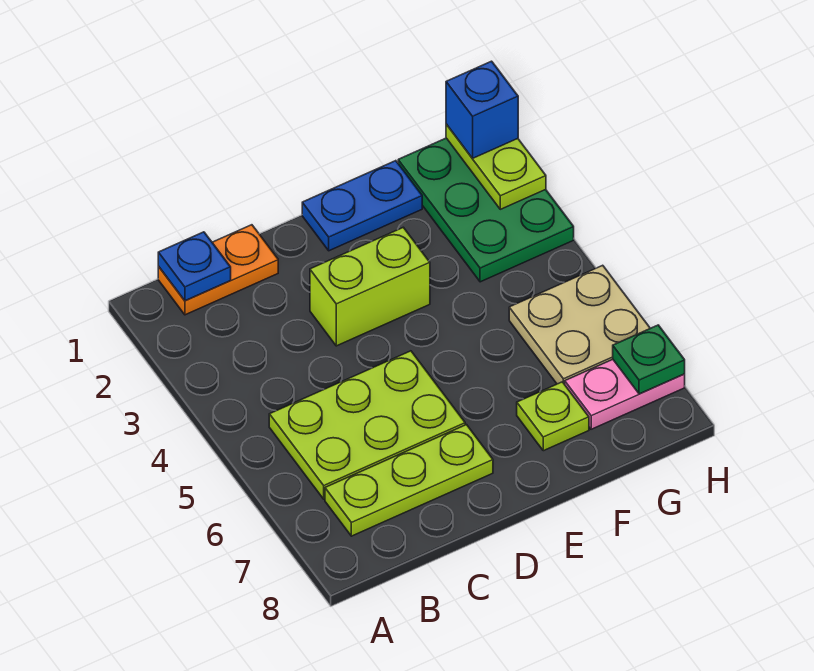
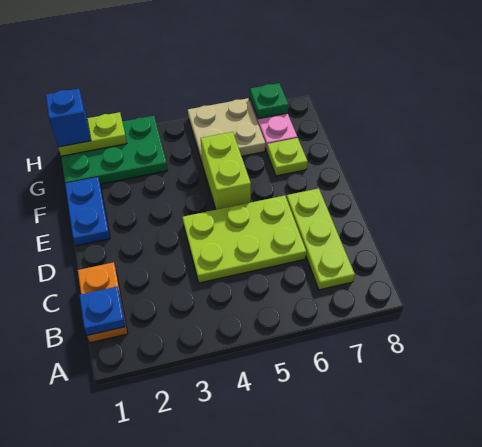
lime 2x3 plate [269,351,465,499] -> lime 2x3 plate turned to [183,195,306,283]
lime 1x2 brick [310,227,430,346] -> lime 1x2 brick moved to [201,132,251,210]

